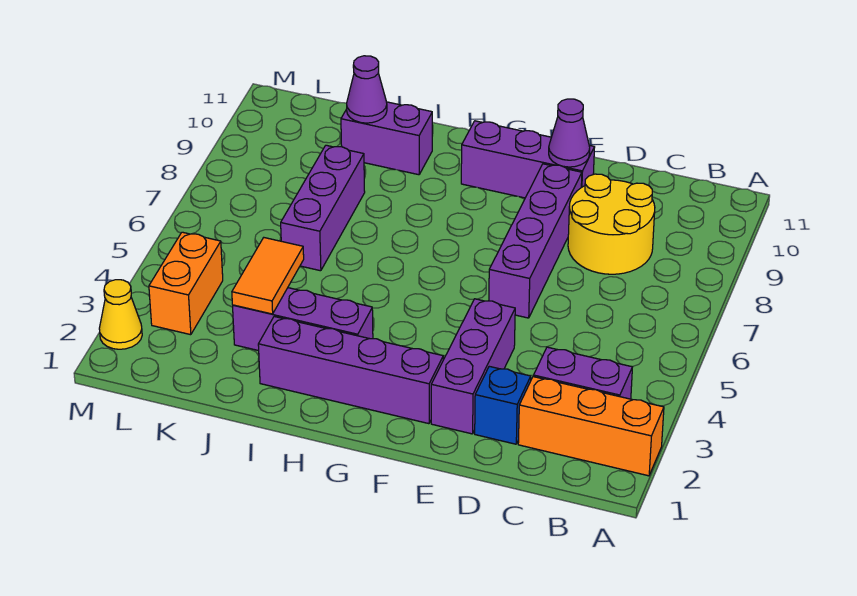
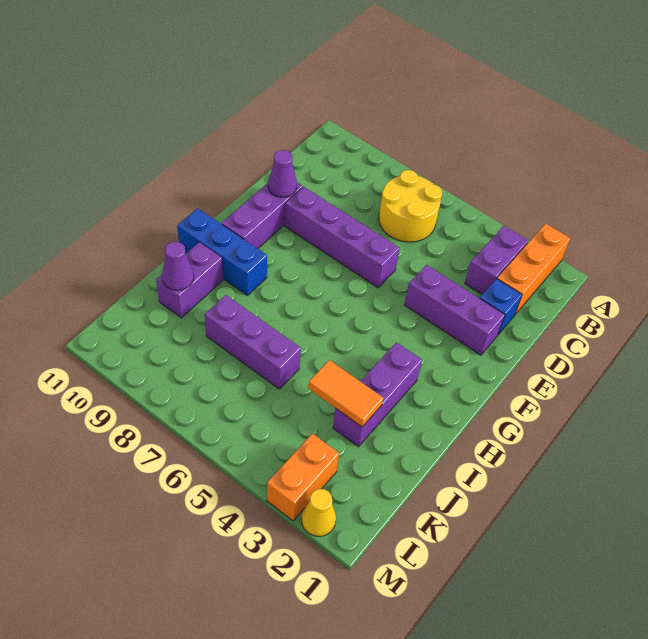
yellow 2x2 round brick [568,174,655,274] -> yellow 2x2 round brick moved to [379,170,442,242]
purple 1x4 brick [258,317,443,424] -> none
none -> blue 1x3 brick [177,208,267,295]
orange 1x2 brick [149,232,223,335] -> orange 1x2 brick turned to [267,434,339,521]

